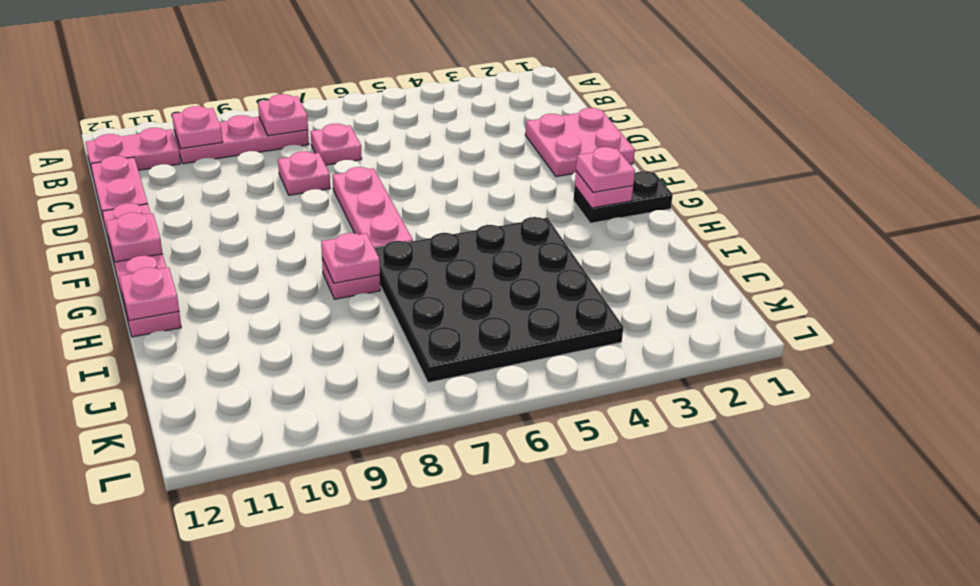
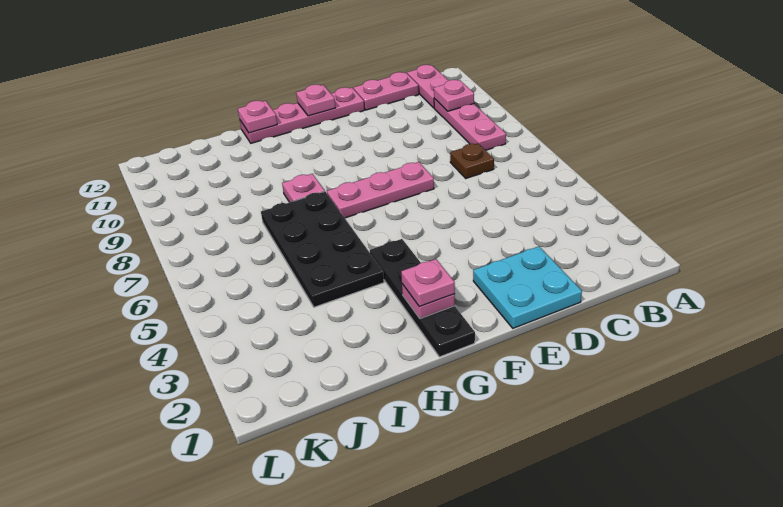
pink 1x1 plate [258,94,308,136] -> none
pink 1x1 plate [311,124,362,165] -> brown 1x1 plate [450,143,494,178]
pink 2x2 plate [525,108,635,177] -> cyan 2x2 plate [473,246,582,328]
pink 1x1 plate [278,151,330,195] -> none
black 1x2 plate [573,171,673,223] -> black 1x4 plate [370,239,475,357]
black 4x4 plate [374,217,623,383] -> black 2x4 plate [261,191,384,307]
pink 1x1 plate [321,233,380,283] -> none

